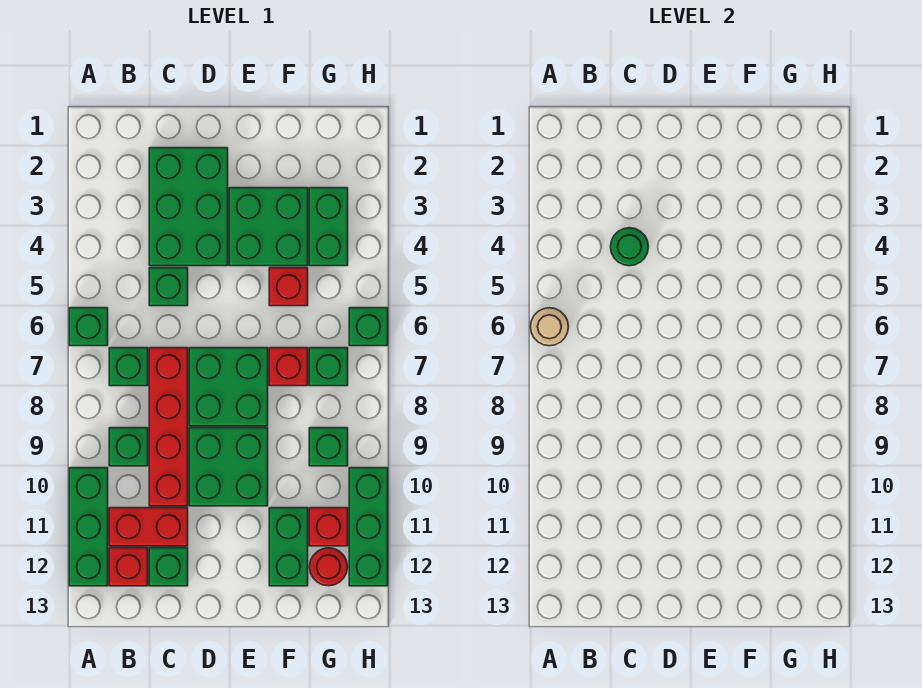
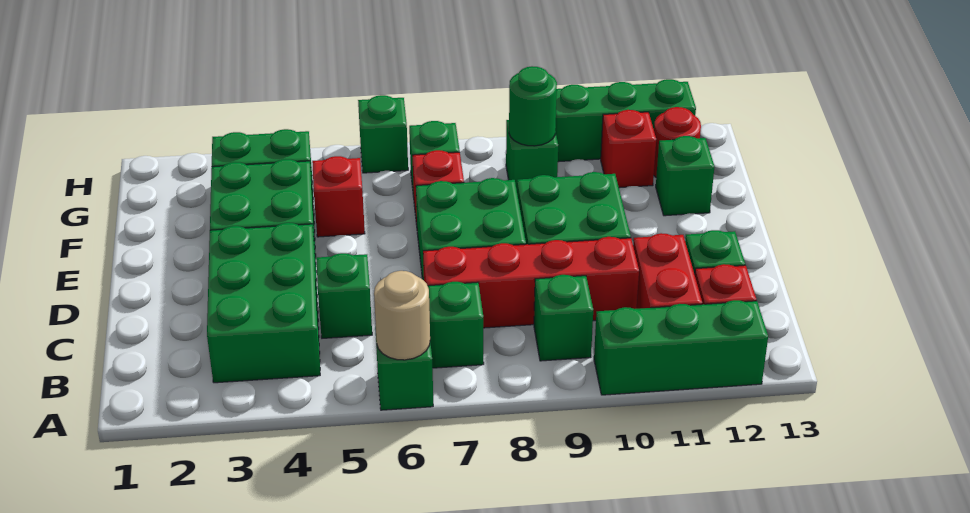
green 2x3 brick [149,148,228,266] -> green 2x3 brick turned to [207,223,320,383]
green 1x1 round brick [610,228,648,266] -> green 1x1 round brick moved to [509,66,557,146]
green 1x2 brick [269,508,308,586] -> green 1x1 brick [656,136,715,216]

